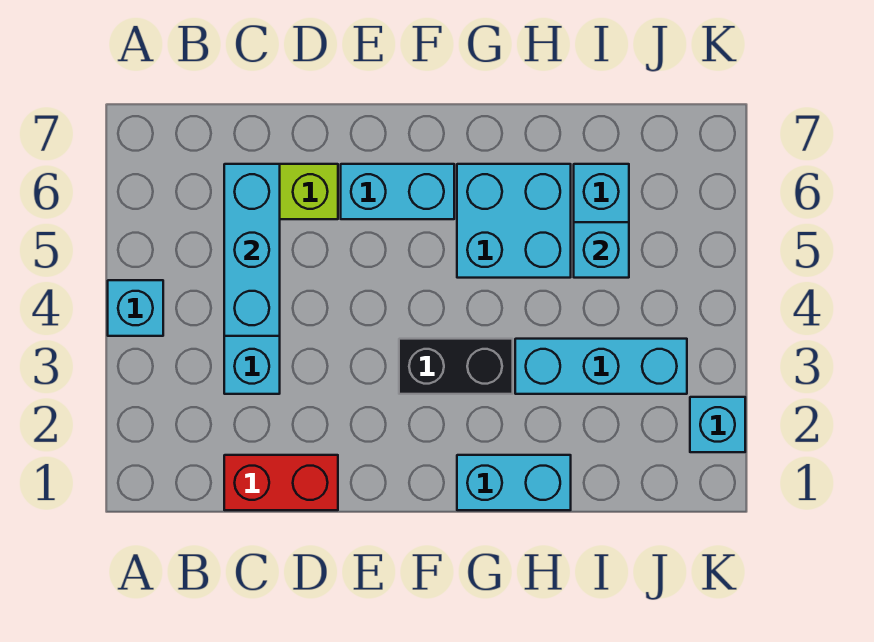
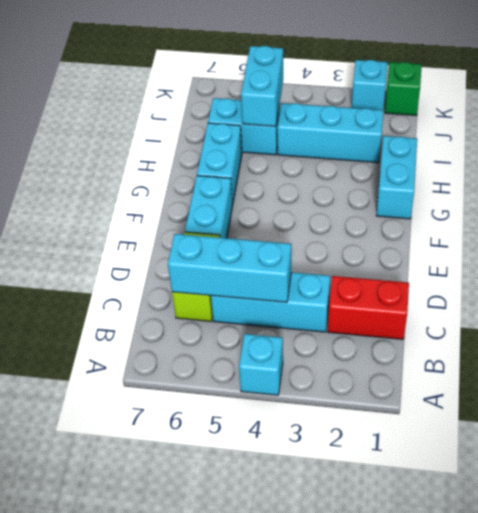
red 1x2 brick [224,455,338,510] -> red 1x2 brick turned to [328,276,409,339]
black 1x2 brick [399,339,513,394] -> none
cyan 2x2 brick [457,164,571,278] -> cyan 1x2 brick [197,123,242,203]
cyan 1x3 brick [515,339,687,394] -> cyan 1x3 brick turned to [277,103,384,163]
cyan 1x1 brick [574,222,629,278] -> cyan 1x2 brick [241,46,283,126]
none -> green 1x1 brick [385,62,422,115]

